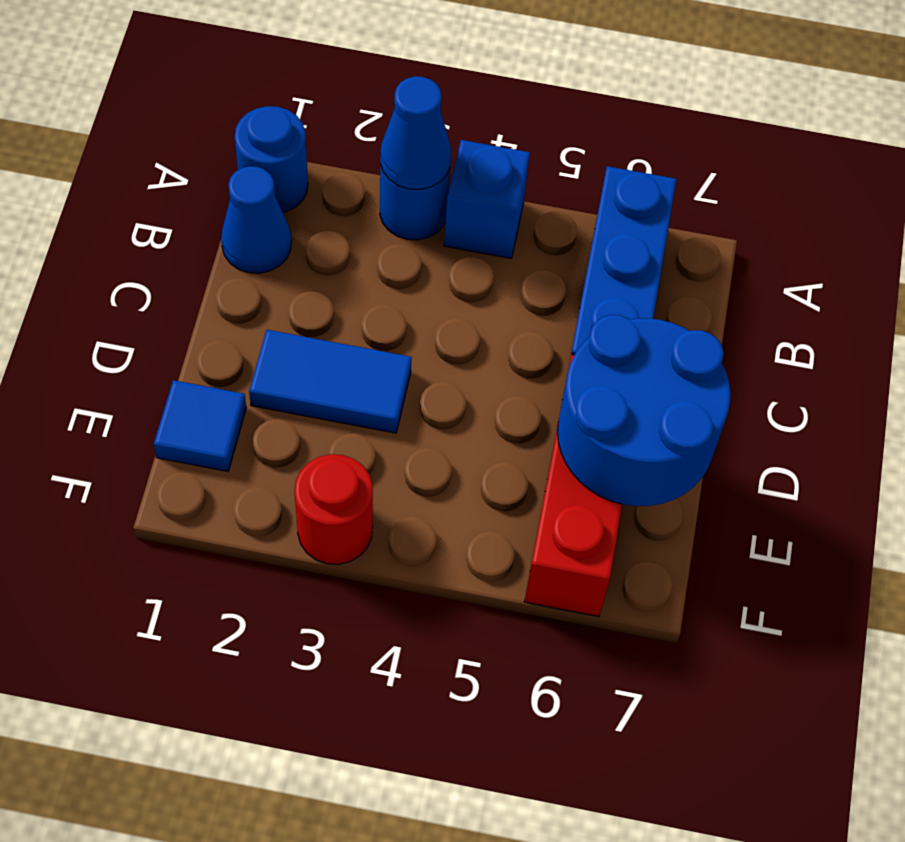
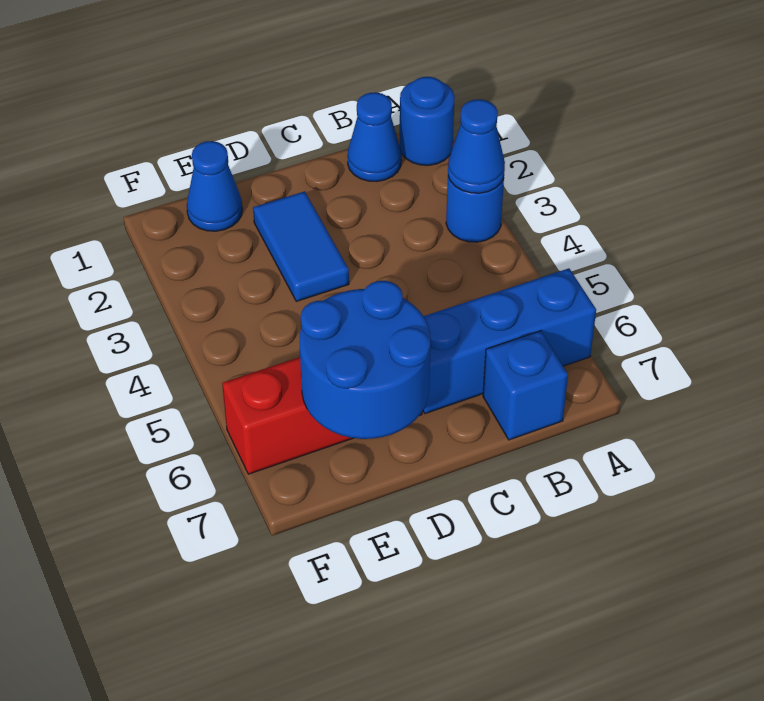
blue 1x1 brick [444,140,530,259] -> blue 1x1 brick moved to [483,331,568,440]
blue 1x1 tile [154,380,246,471] -> blue 1x1 cone [187,141,242,231]
red 1x1 round brick [295,454,373,564] -> none

